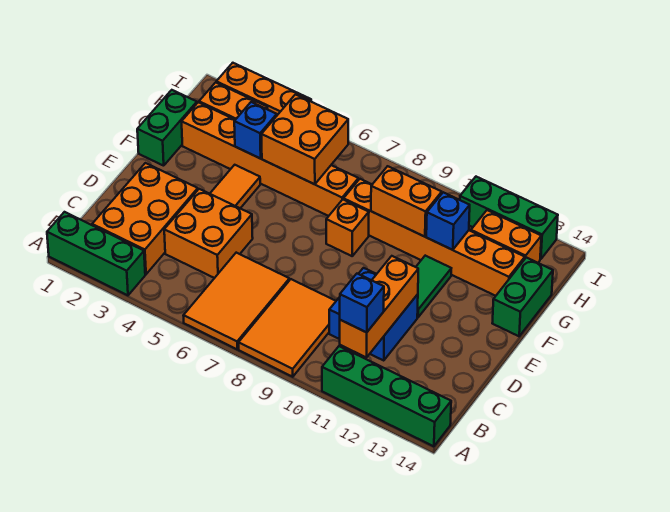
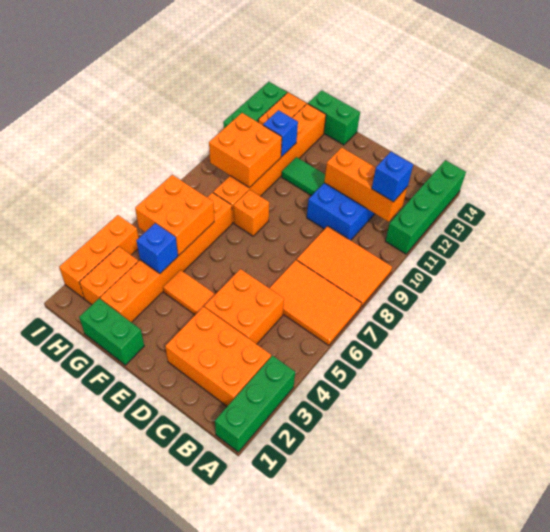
orange 1x2 brick [371,166,442,237] -> orange 2x2 brick [209,113,282,188]

